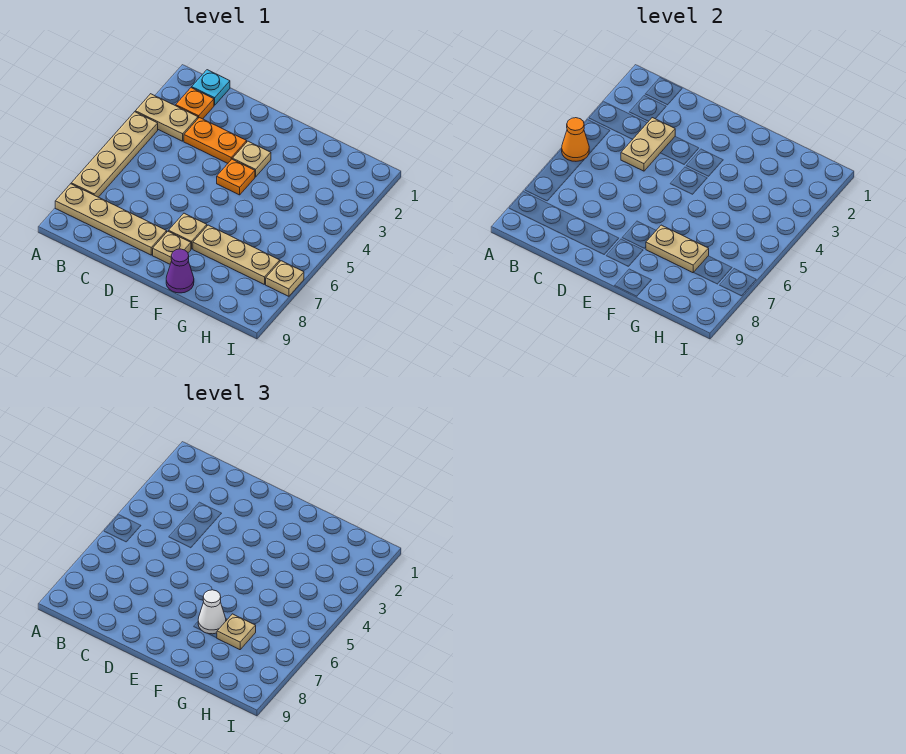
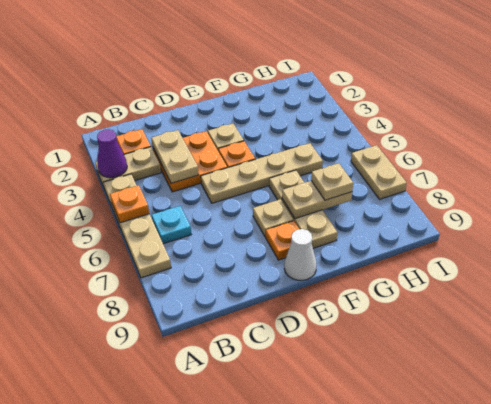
orange 1x1 cone [562,118,589,161] -> orange 1x1 plate [110,185,149,223]
tan 1x4 plate [55,184,167,255] -> tan 1x4 plate moved to [201,143,323,203]
cyan 1x1 plate [192,70,230,105] -> cyan 1x1 plate moved to [152,206,191,244]
orange 1x2 plate [184,118,247,163] -> orange 2x2 plate [153,131,227,192]
tan 1x1 plate [153,231,191,264] -> orange 1x1 plate [266,221,299,260]
tan 1x3 plate [193,225,280,285] -> tan 1x3 plate turned to [269,170,337,248]
white 1x1 cone [198,590,226,634] -> white 1x1 cone moved to [284,229,317,280]
purple 1x1 cone [166,249,194,293] -> purple 1x1 cone moved to [97,129,127,178]
tan 1x1 plate [266,261,304,296] -> tan 1x2 plate [351,145,407,199]

